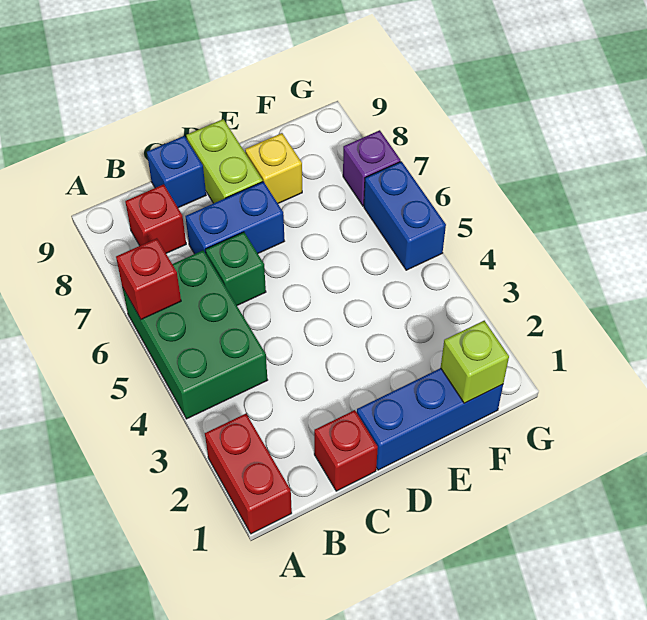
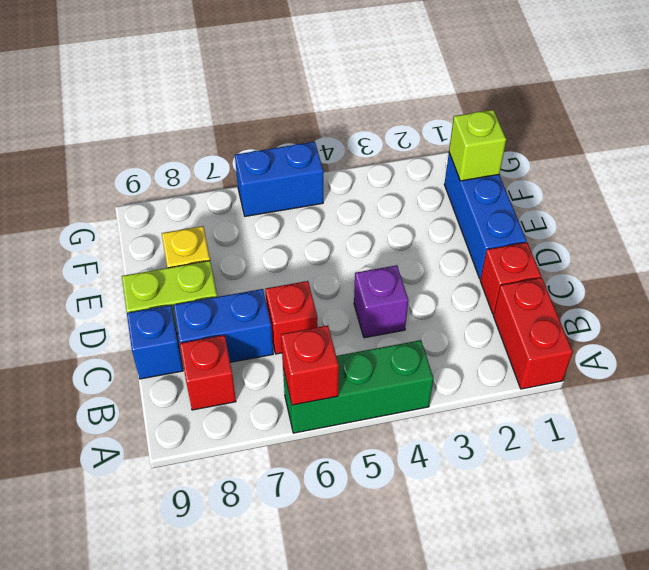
red 1x2 brick [205,414,292,534] -> red 1x2 brick turned to [493,278,573,389]
green 2x3 brick [122,250,267,419] -> green 1x3 brick [283,340,434,433]
green 1x1 brick [206,232,266,305] -> red 1x1 brick [265,281,318,354]
blue 1x2 brick [185,182,284,254] -> blue 1x2 brick turned to [174,289,273,362]
purple 1x1 brick [343,130,401,206] -> purple 1x1 brick moved to [354,265,408,338]

